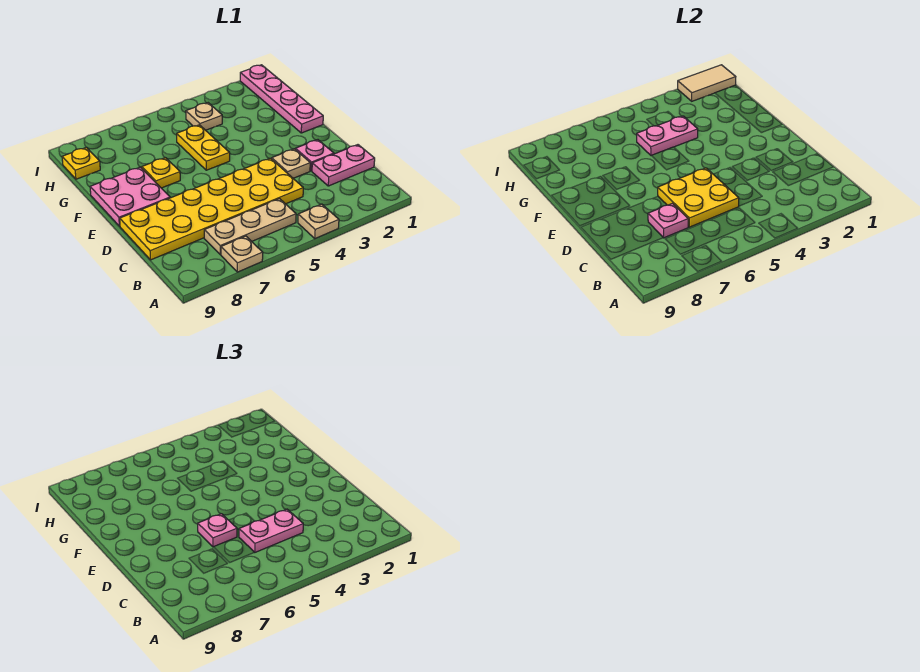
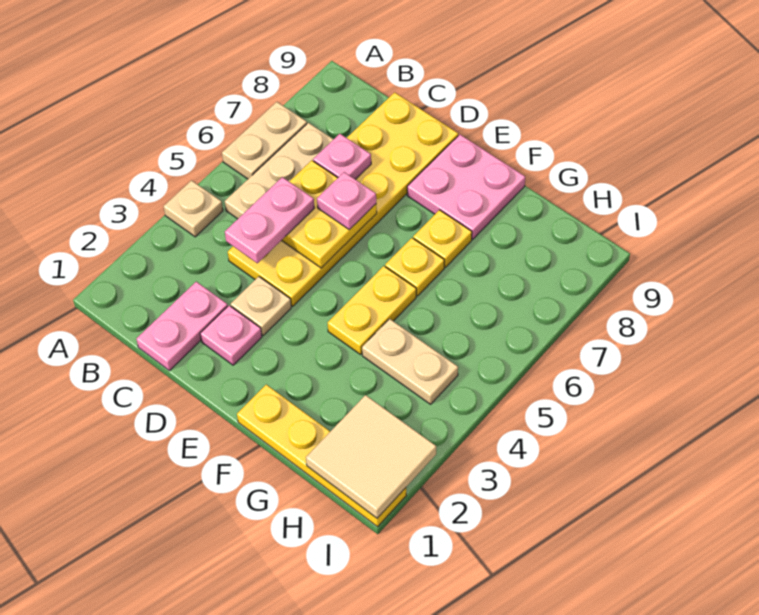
tan 1x1 plate [221,236,263,272] -> tan 1x2 plate [222,102,307,179]
pink 1x4 plate [240,65,323,133] -> yellow 1x4 plate [237,385,406,527]
yellow 1x2 plate [177,125,230,170] -> yellow 1x2 plate turned to [328,266,416,354]
pink 1x2 plate [637,116,698,156] -> none
tan 1x1 plate [186,103,222,130] -> tan 1x2 plate [362,319,458,404]
yellow 1x1 plate [62,147,100,179] -> yellow 1x1 plate moved to [385,238,444,296]
tan 1x2 tile [678,65,736,101] -> tan 2x2 tile [306,395,436,518]

